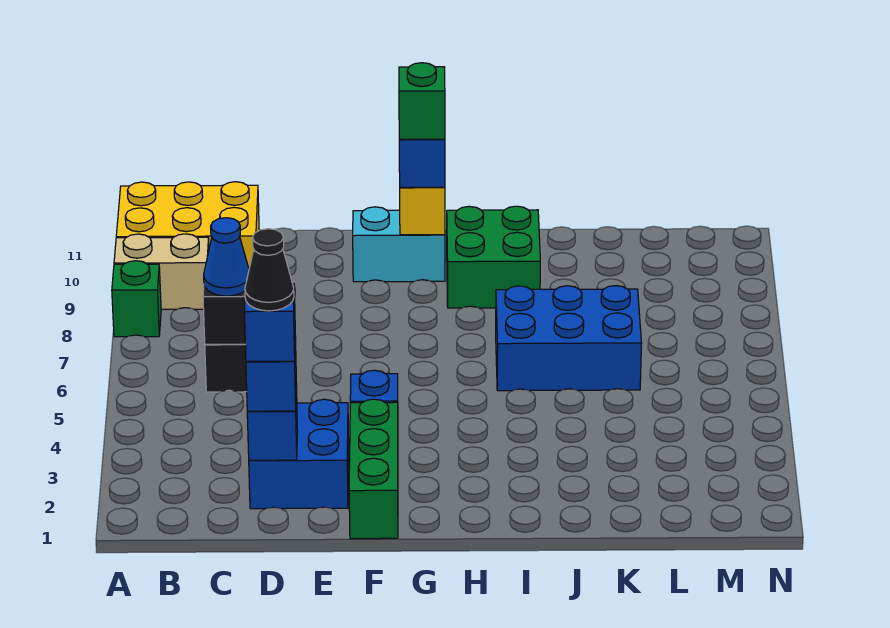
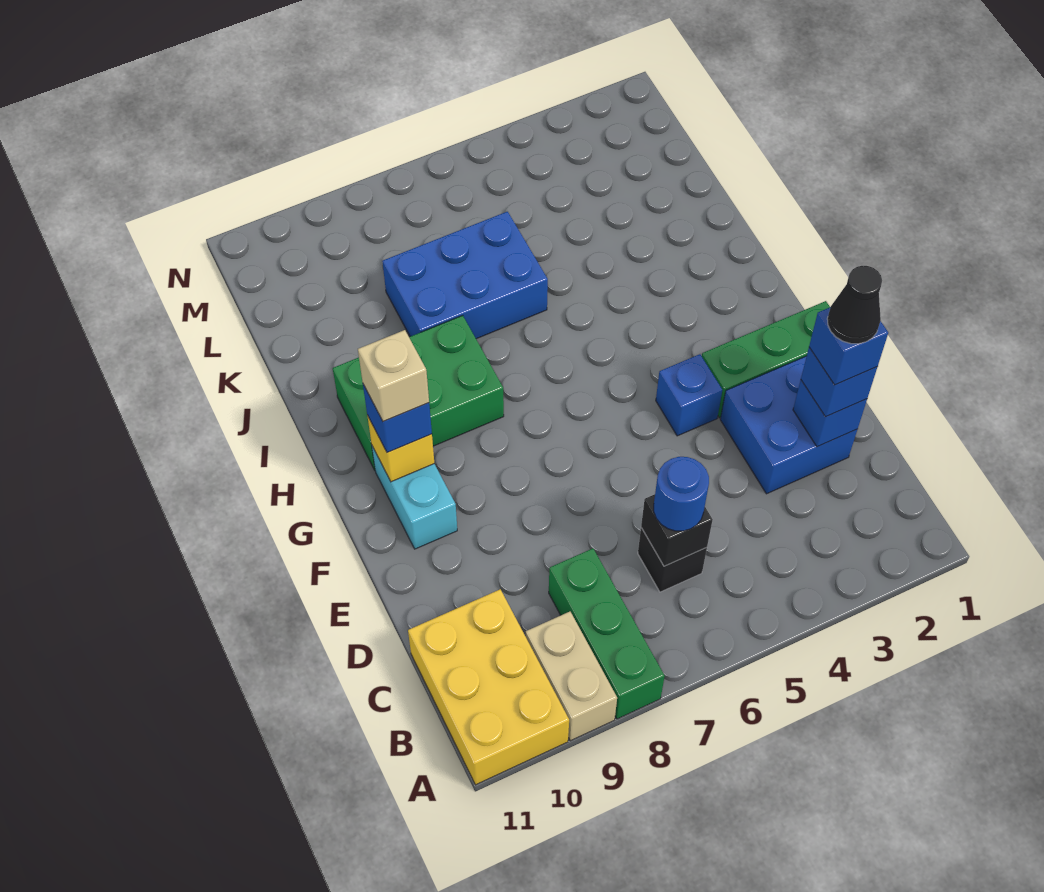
green 1x1 brick [112,261,161,337] -> green 1x3 brick [549,549,665,719]
blue 1x1 cone [204,218,249,296] -> blue 1x1 round brick [654,457,709,531]
green 1x1 brick [399,63,445,139] -> tan 1x1 brick [358,330,429,421]
green 2x2 brick [447,206,540,308] -> green 2x3 brick [333,315,504,470]
blue 2x3 brick [496,286,642,391] -> blue 2x3 brick turned to [382,212,548,339]

